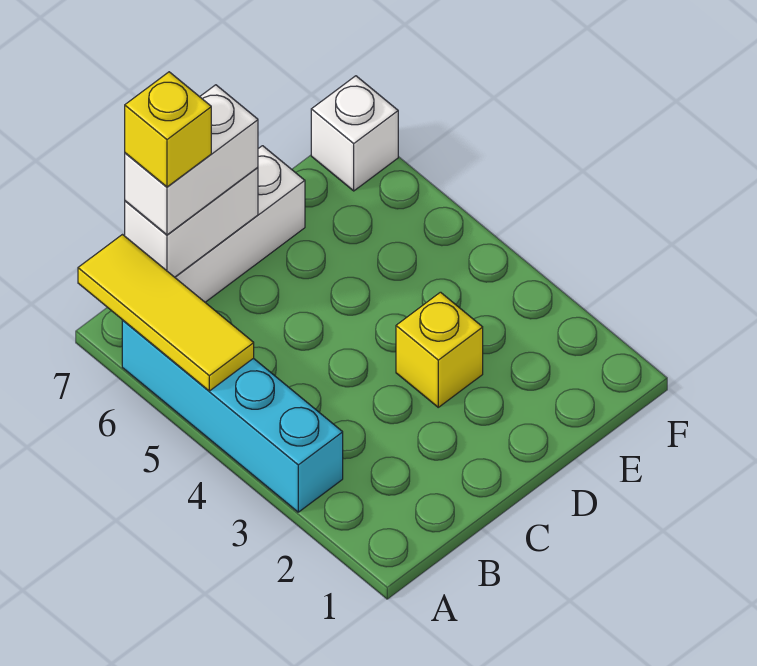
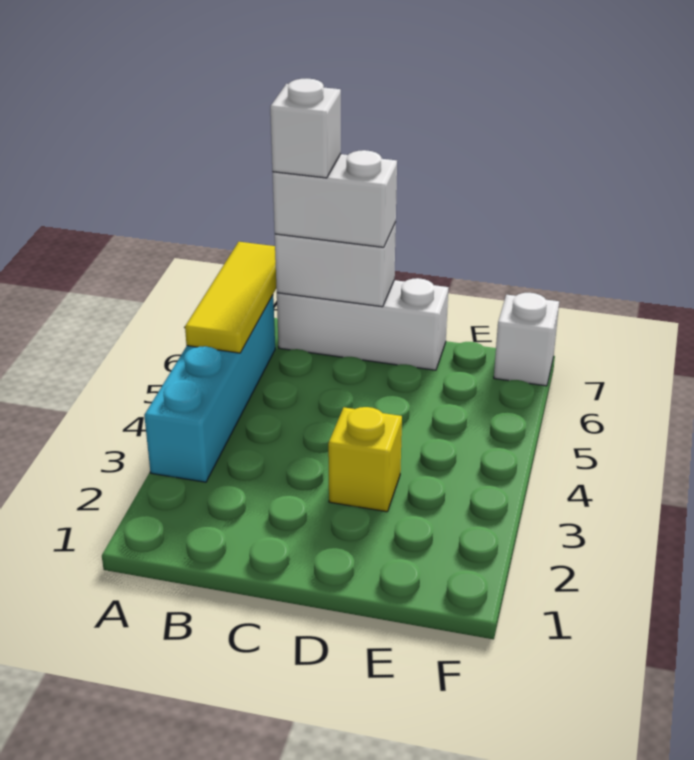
yellow 1x1 brick [125,72,211,187] -> white 1x1 brick [270,79,341,178]

